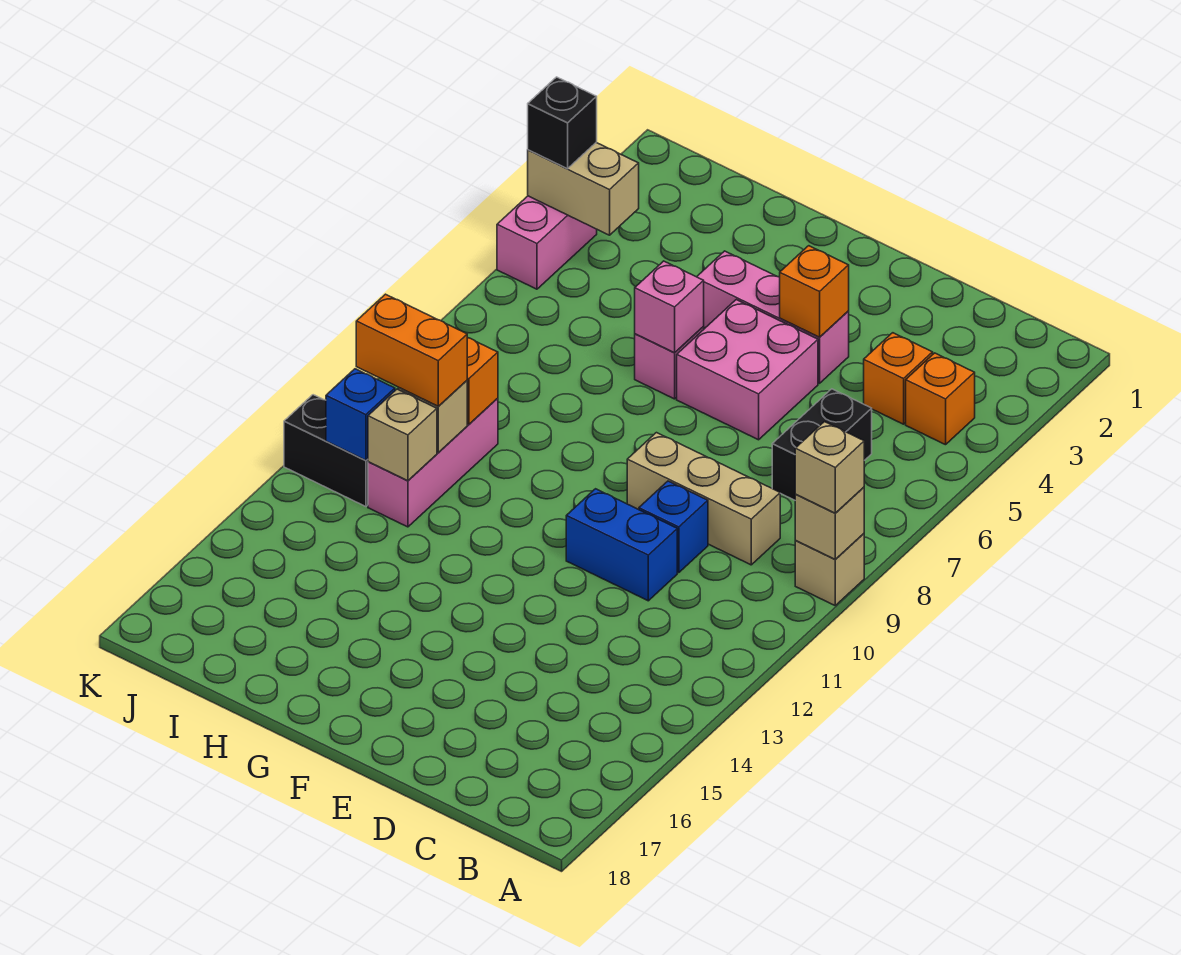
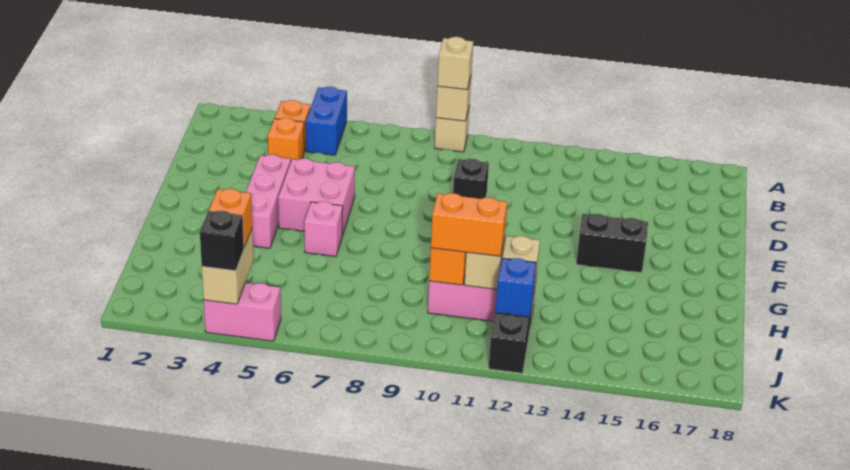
black 1x2 brick [772,389,872,500] -> black 1x2 brick moved to [576,214,648,273]
tan 1x3 brick [627,433,780,565] -> none
blue 1x1 brick [639,481,708,573] -> black 1x1 brick [453,159,489,199]
blue 1x2 brick [566,489,677,601] -> blue 1x2 brick moved to [306,87,347,155]
orange 1x1 brick [780,246,849,337] -> orange 1x1 brick moved to [209,189,252,248]
pink 1x1 brick [635,261,704,353] -> none
orange 1x2 brick [356,294,467,406] -> orange 1x2 brick turned to [431,193,507,256]

